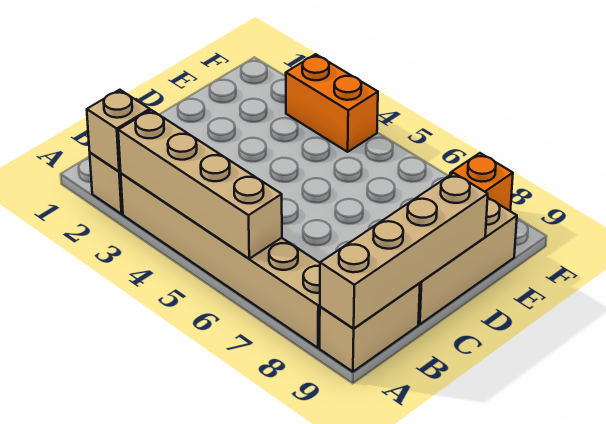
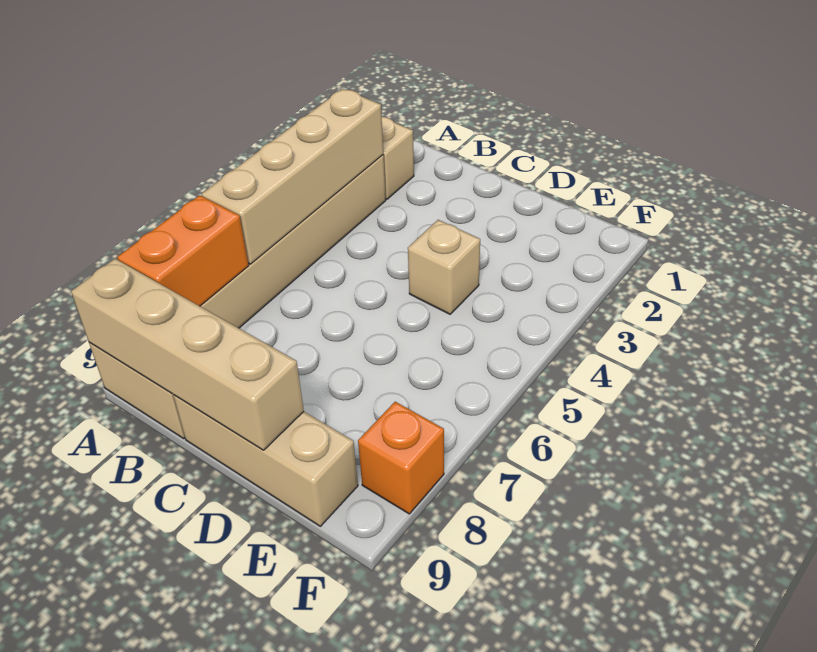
tan 1x1 brick [87,90,150,172] -> tan 1x1 brick moved to [408,220,480,314]
orange 1x2 brick [286,54,378,152] -> orange 1x2 brick moved to [117,195,249,306]

